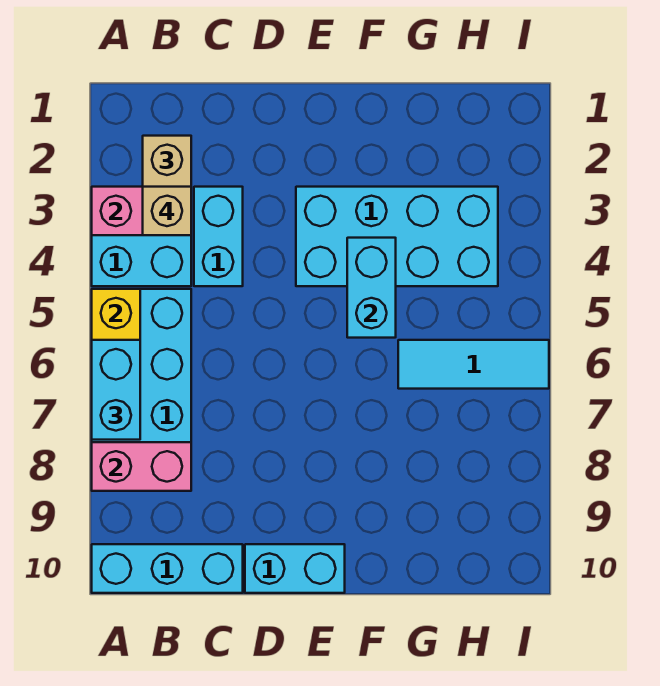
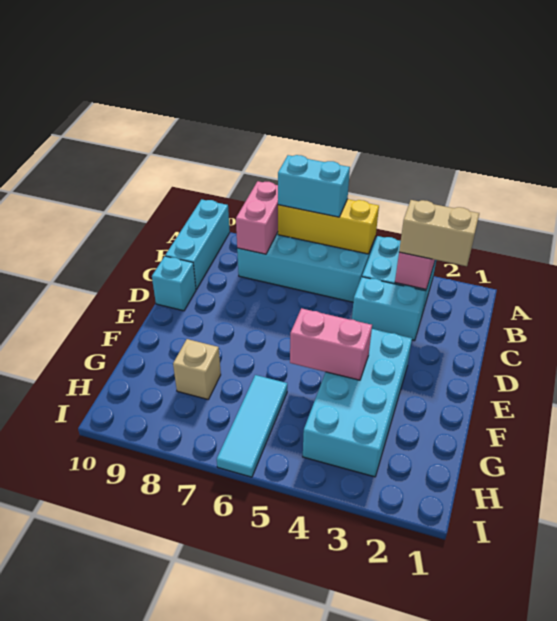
tan 1x1 brick [143,187,191,235] -> tan 1x1 brick moved to [173,339,221,399]
cyan 1x2 brick [245,544,345,593] -> cyan 1x1 brick [152,256,196,311]
cyan 1x2 brick [347,238,396,338] -> pink 1x2 brick [290,308,372,380]

